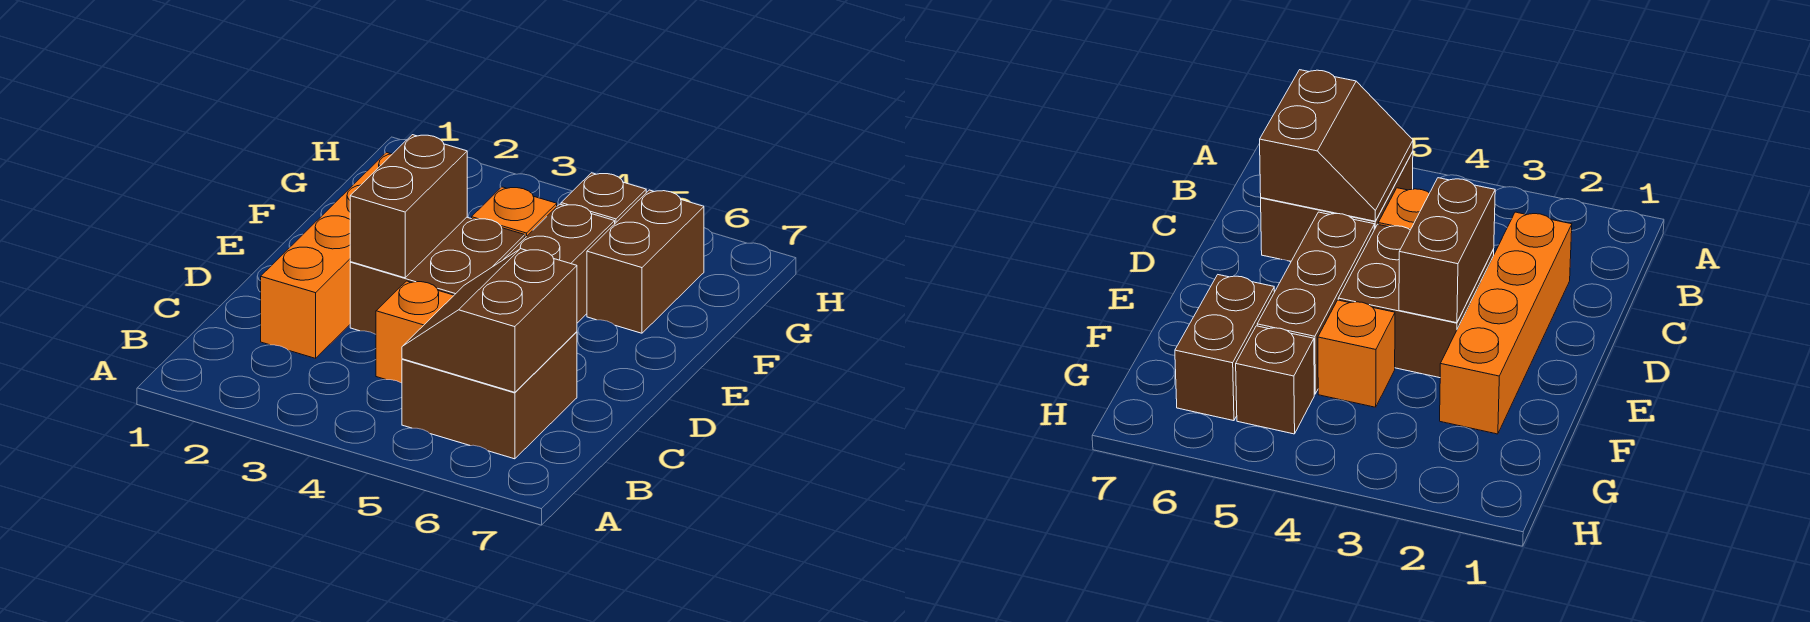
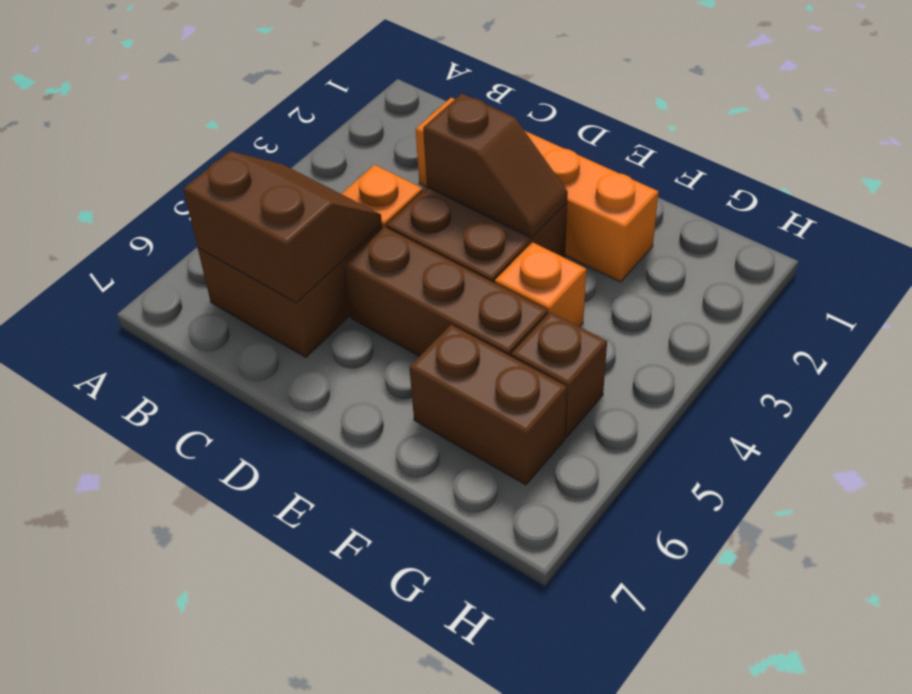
brown 1x2 brick [350,135,467,278] -> brown 1x2 slope [423,94,568,238]

